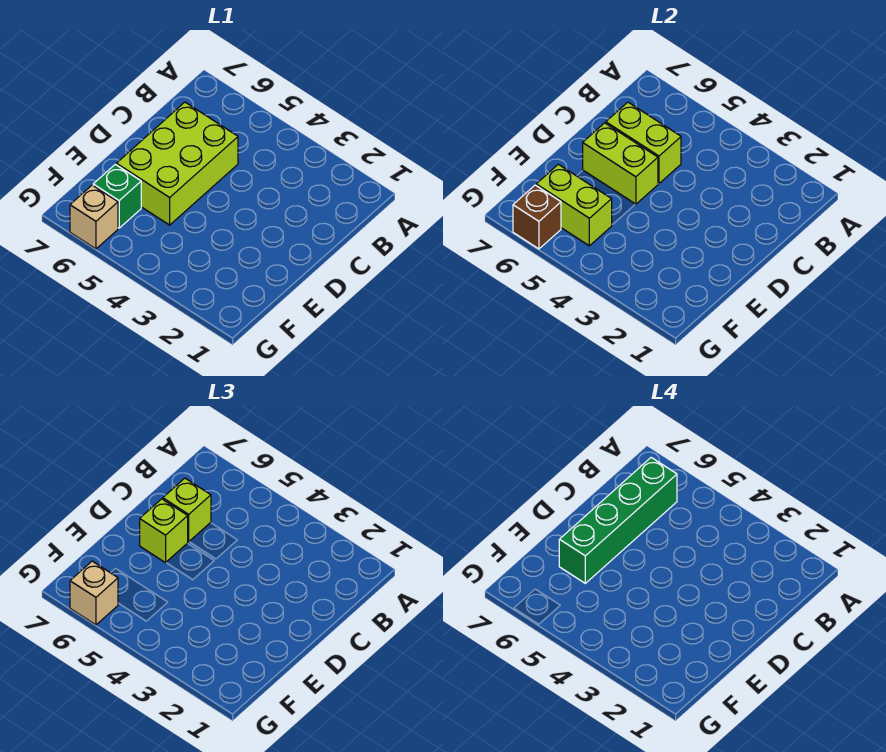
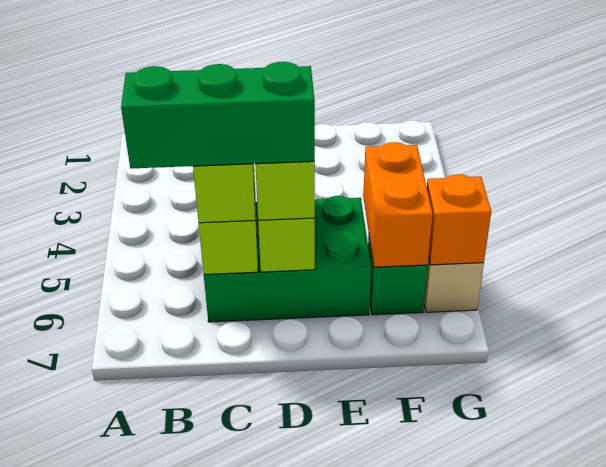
green 1x4 brick [559,458,677,583] -> green 1x3 brick [121,62,315,168]
lime 2x3 brick [116,102,238,225] -> green 2x3 brick [204,196,371,322]
lime 1x2 brick [536,164,612,246] -> orange 1x2 brick [363,142,433,267]
brown 1x1 brick [513,185,561,249] -> orange 1x1 brick [427,174,491,265]
tan 1x1 brick [70,561,118,625] -> none

